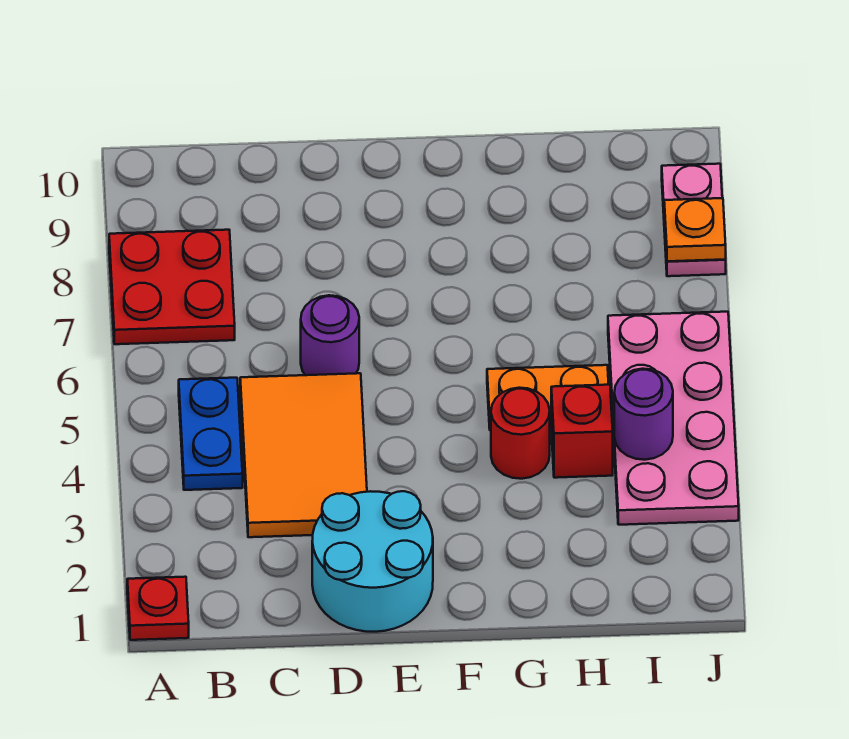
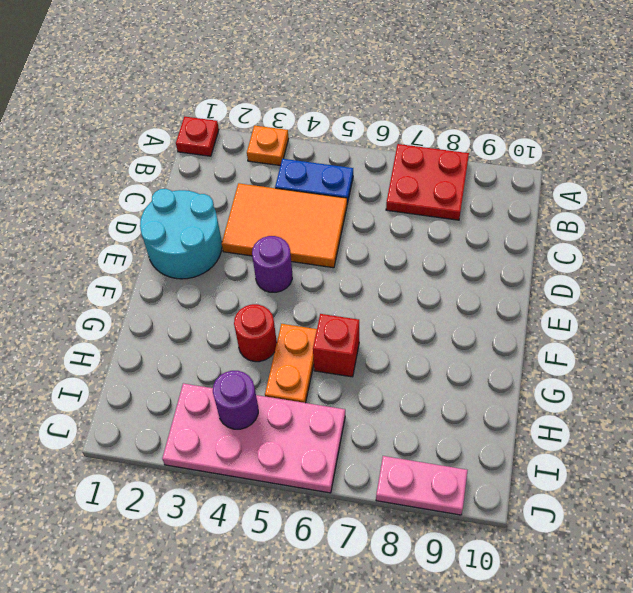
purple 1x1 round brick [301,295,359,375] -> purple 1x1 round brick moved to [252,236,292,292]
red 1x1 brick [551,385,613,478] -> red 1x1 brick moved to [313,314,359,377]
orange 1x1 plate [664,198,726,261] -> orange 1x1 plate moved to [247,126,289,166]

